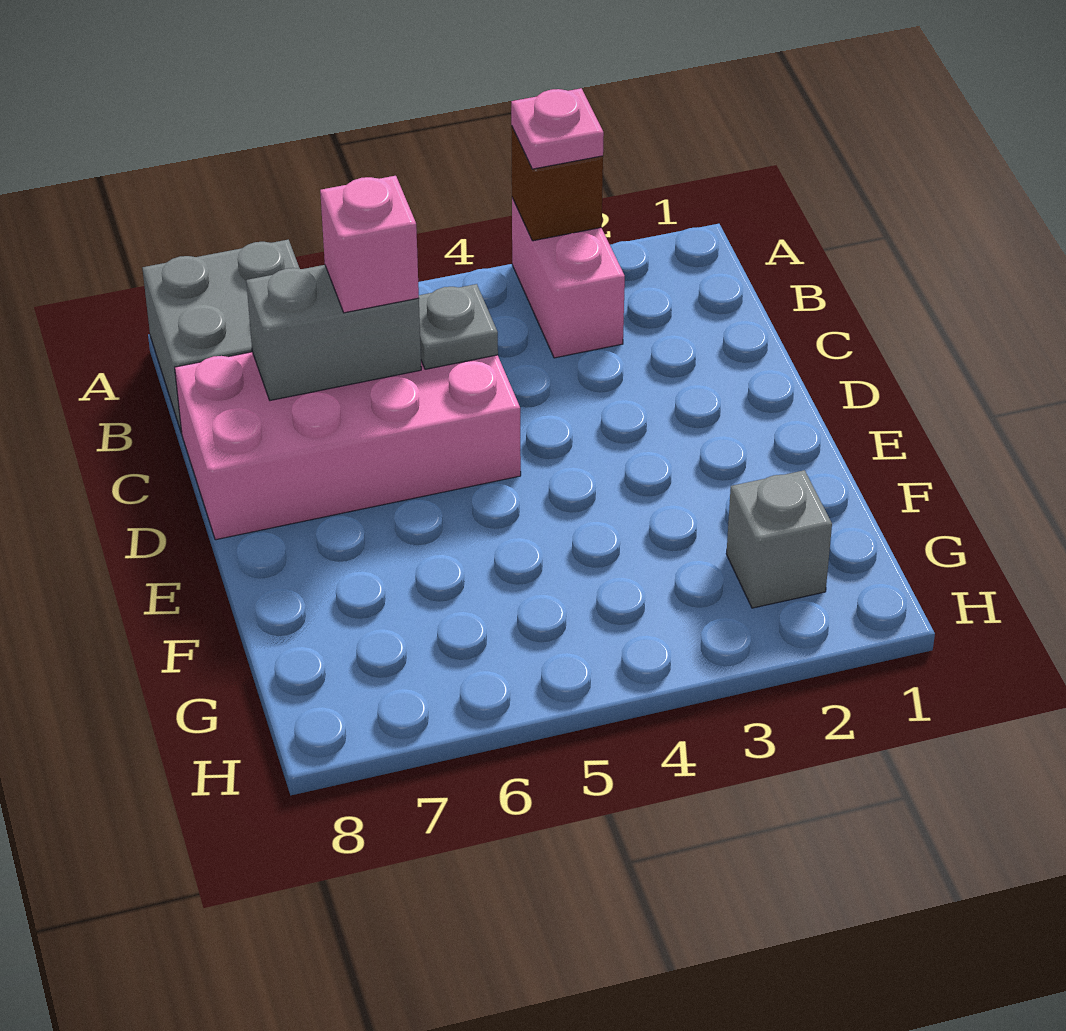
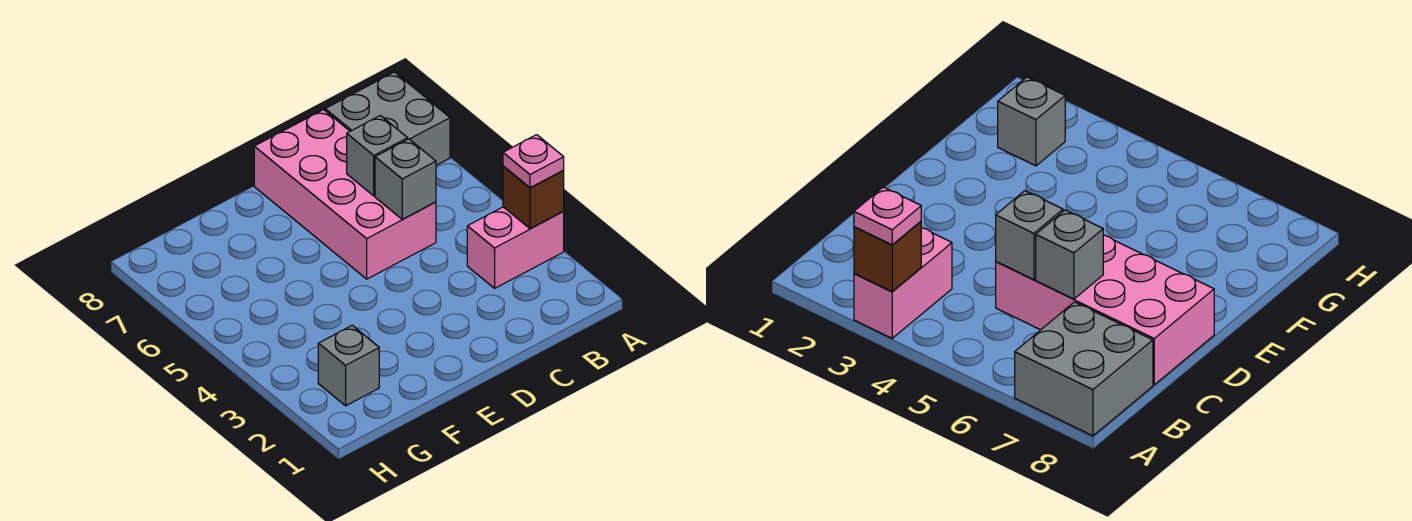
grey 1x1 plate [419,284,498,369] -> grey 1x1 brick [375,139,436,219]
grey 1x2 brick [246,265,421,400] -> grey 1x1 brick [347,116,408,196]
pink 1x1 brick [320,176,419,313] -> none

